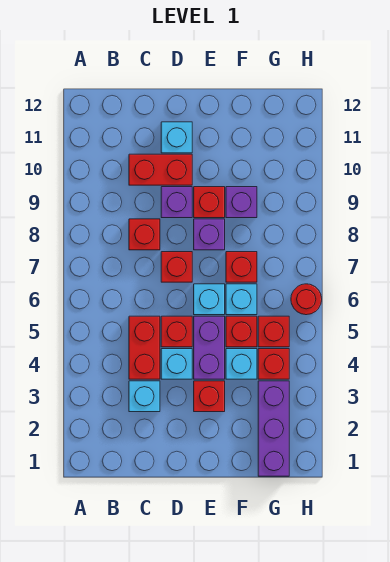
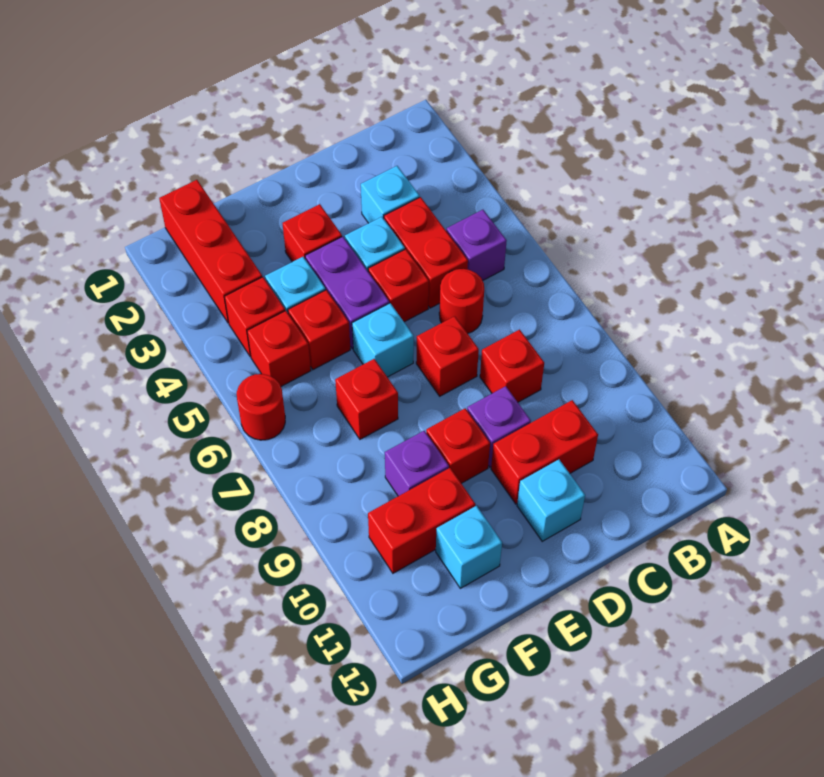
none -> red 1x1 round brick [439,269,484,333]
purple 1x1 brick [194,219,225,250] -> purple 1x1 brick moved to [446,210,507,281]
cyan 1x1 brick [226,284,257,315] -> cyan 1x1 brick moved to [436,506,502,588]
none -> red 1x2 brick [368,468,475,573]
purple 1x3 brick [258,381,289,476] -> red 1x3 brick [159,180,262,323]

